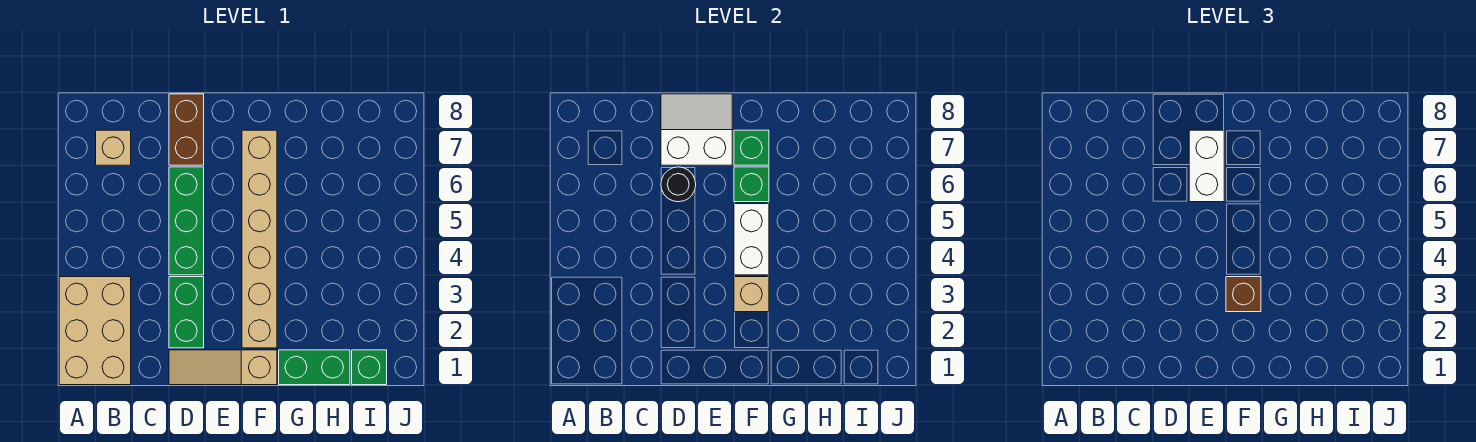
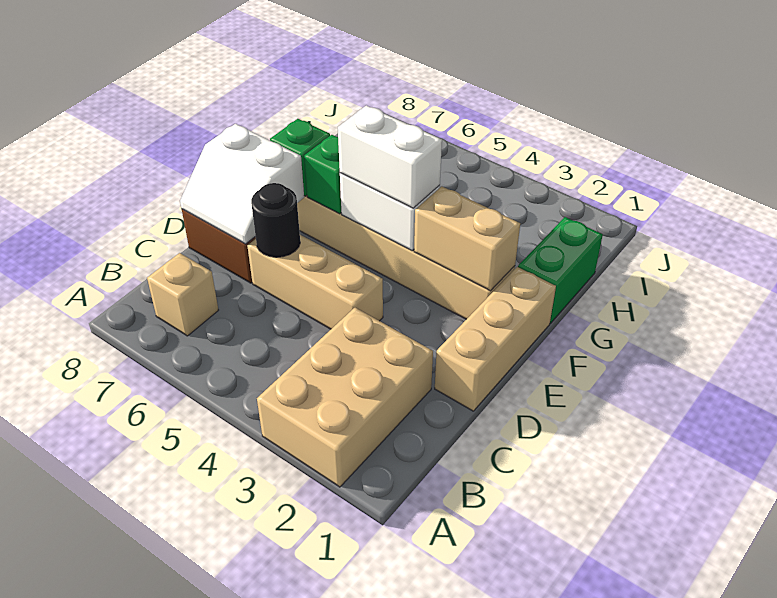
tan 2x3 brick [59,277,131,385] -> tan 2x3 brick turned to [257,308,433,487]
tan 1x3 slope [169,350,277,385] -> tan 1x3 brick [435,267,556,411]
green 1x2 brick [169,277,204,348] -> none
green 1x3 brick [169,167,204,275] -> tan 1x3 brick [247,235,383,329]
white 2x2 slope [661,94,732,165] -> white 2x2 slope turned to [180,124,304,244]
white 1x2 brick [1189,130,1224,202] -> white 1x2 brick moved to [338,106,442,208]
tan 1x1 brick [734,277,769,312] -> tan 1x2 brick [414,186,520,291]
brown 1x1 brick [1226,277,1261,312] -> none
green 1x1 brick [352,350,387,385] -> none

